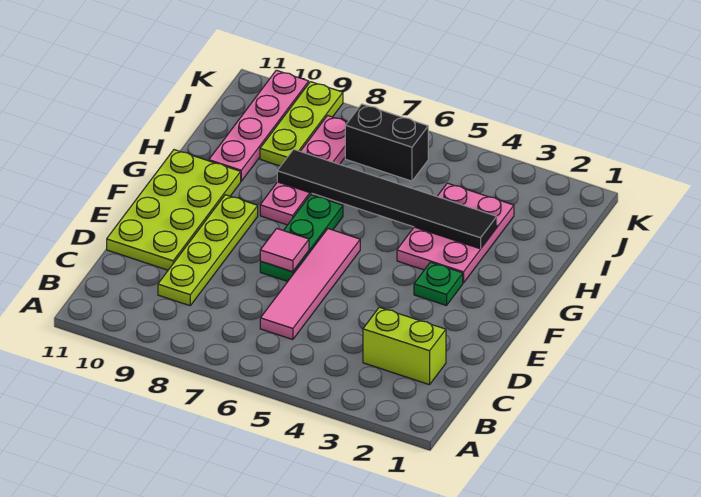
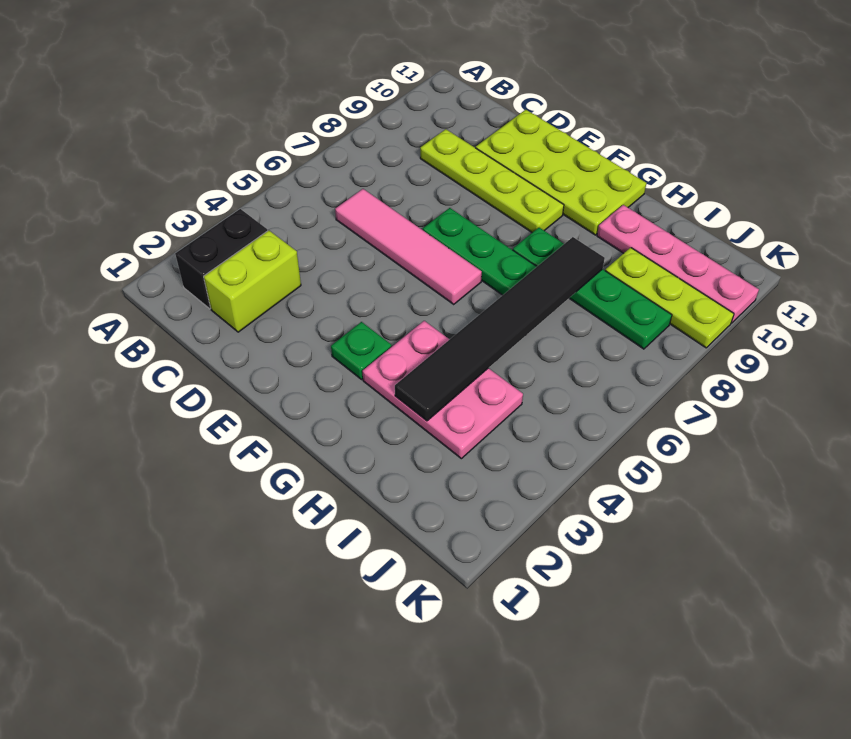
pink 1x1 tile [260,228,309,272] -> none
pink 1x4 plate [260,116,348,225] -> green 1x4 plate [513,228,672,349]
black 1x2 brick [345,104,428,181] -> black 1x2 brick moved to [175,209,268,309]

